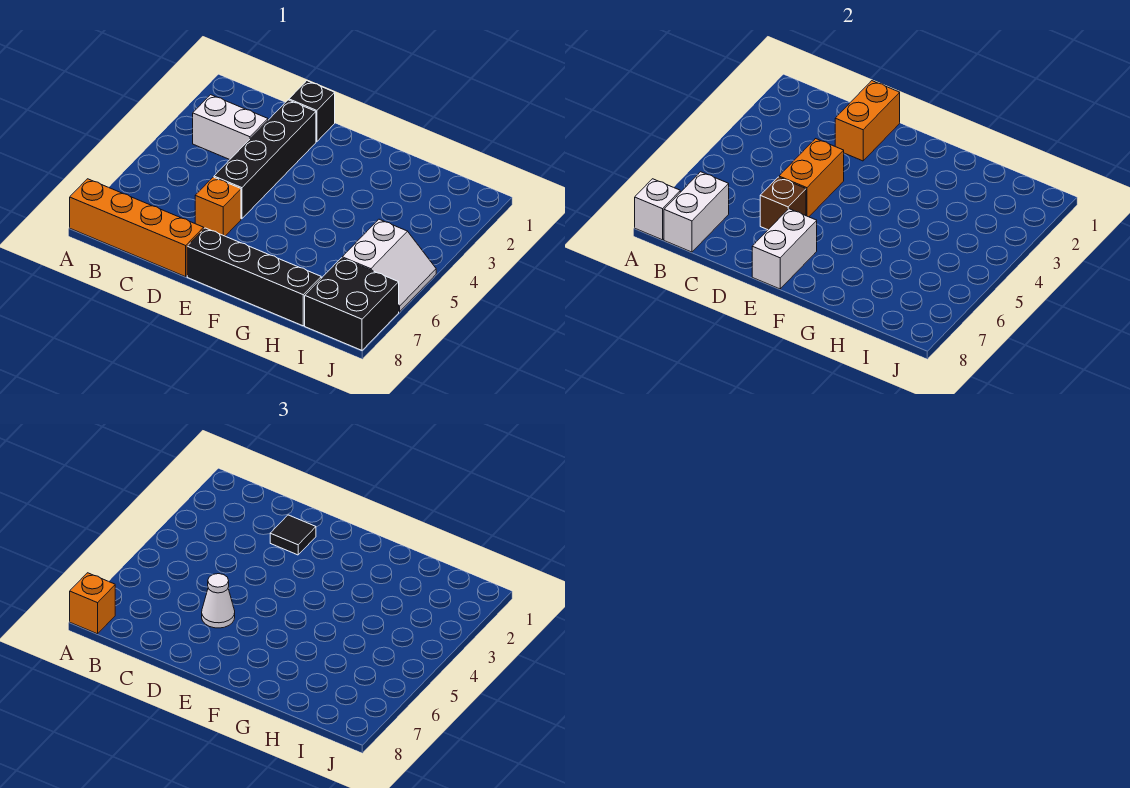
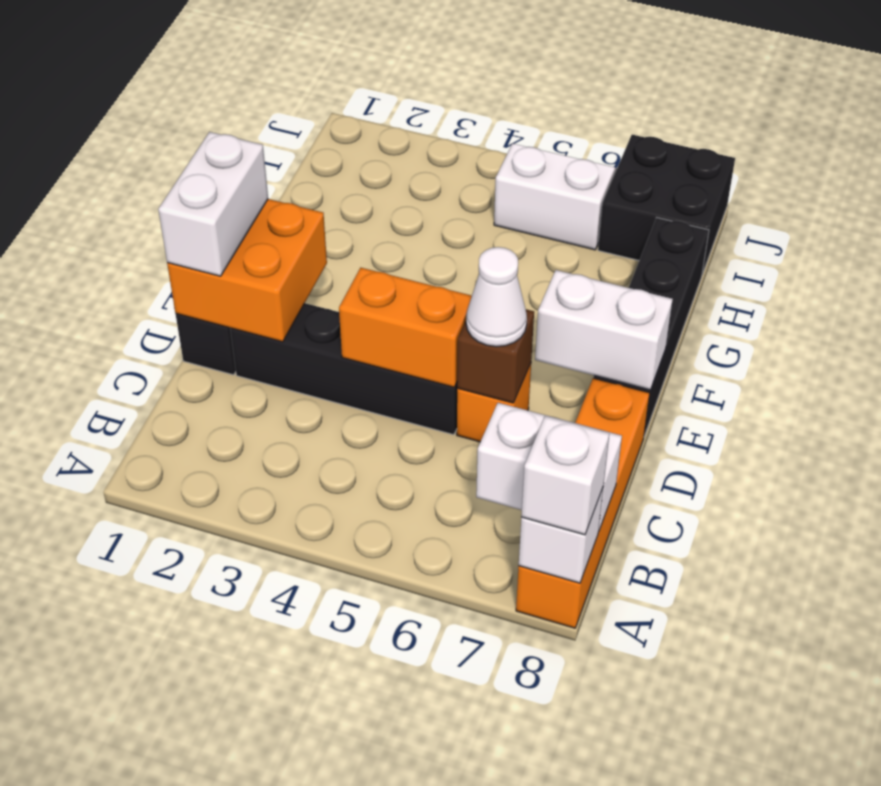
orange 1x1 brick [70,573,115,634] -> white 1x1 brick [521,416,609,535]
white 1x2 brick [193,95,268,160] -> white 1x2 brick moved to [158,132,268,276]
orange 1x2 brick [835,81,900,161] -> orange 2x2 brick [167,199,327,342]
black 1x1 tile [270,515,316,555] -> none

